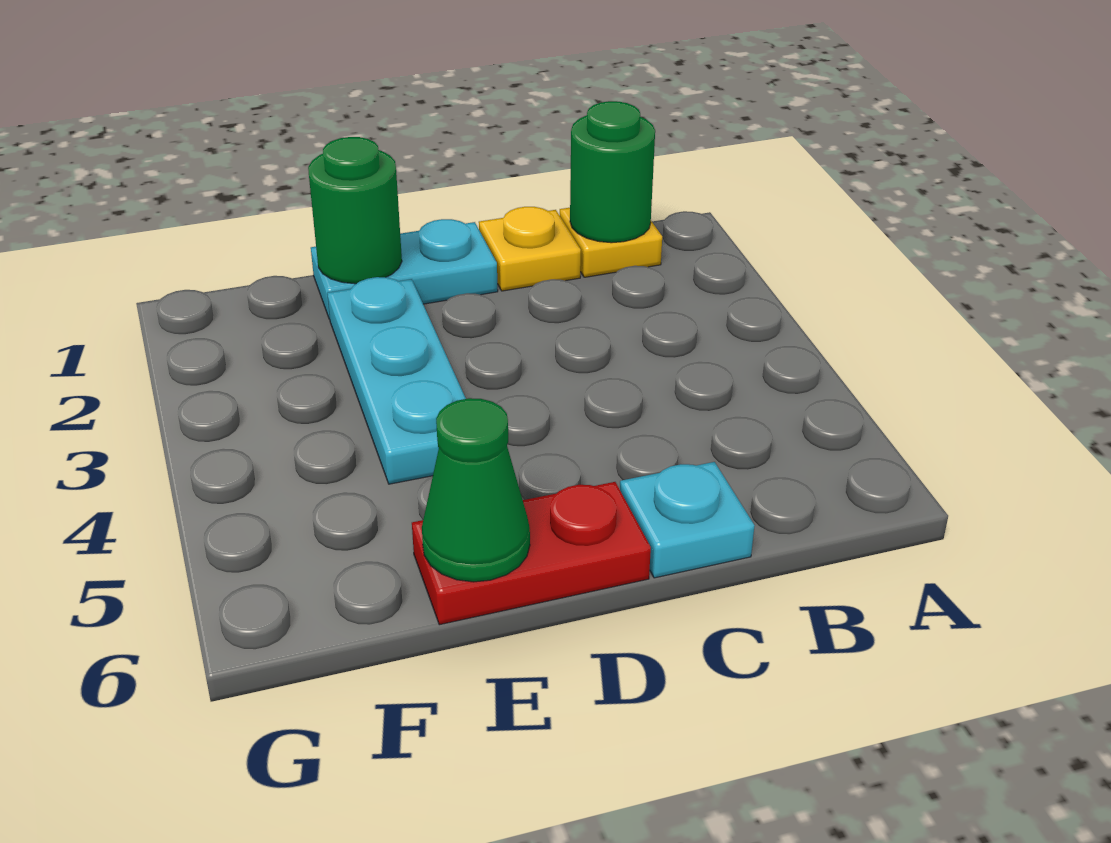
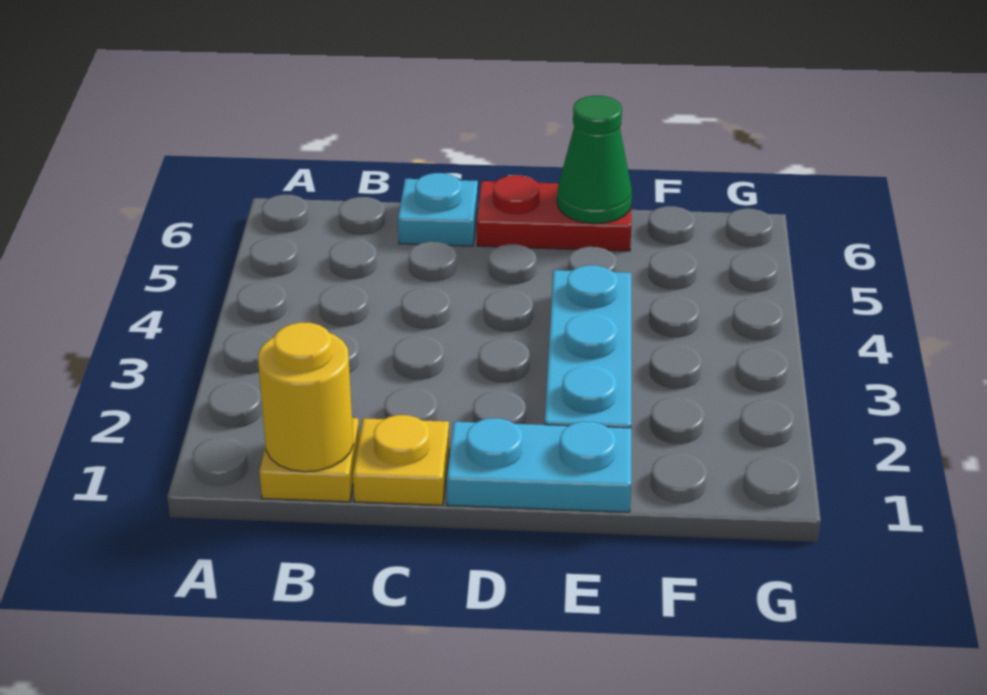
green 1x1 round brick [570,101,655,243] -> yellow 1x1 round brick [258,322,353,472]
green 1x1 round brick [308,137,402,284] -> none

